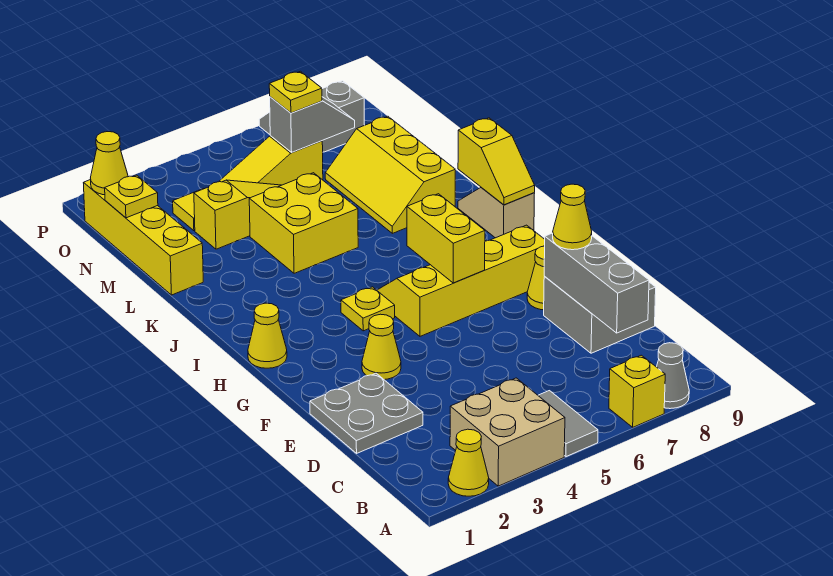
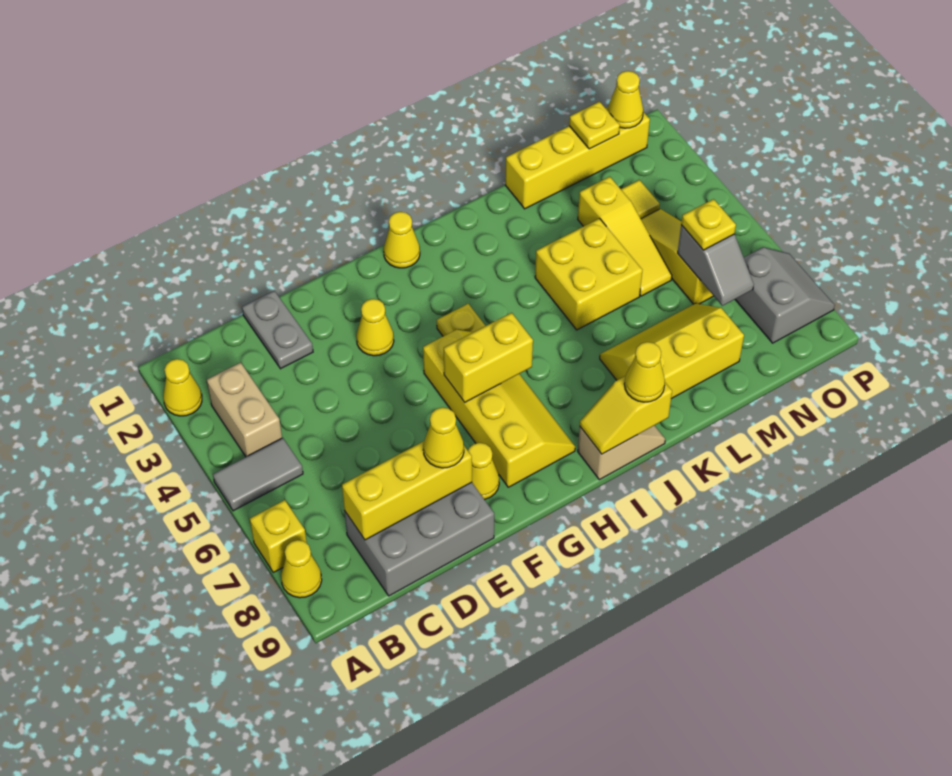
tan 2x2 brick [450,378,565,486] -> tan 1x2 brick [207,363,282,457]
grey 1x1 cone [657,343,689,409] -> yellow 1x1 cone [281,540,322,598]
grey 1x3 brick [544,233,649,333] -> yellow 1x3 brick [342,441,472,540]
grey 2x2 plate [310,373,423,453] -> grey 1x2 plate [242,291,313,369]
grey 2x2 brick [544,277,656,353] -> grey 2x3 brick [345,482,494,596]
none -> yellow 1x1 cone [624,342,665,402]

